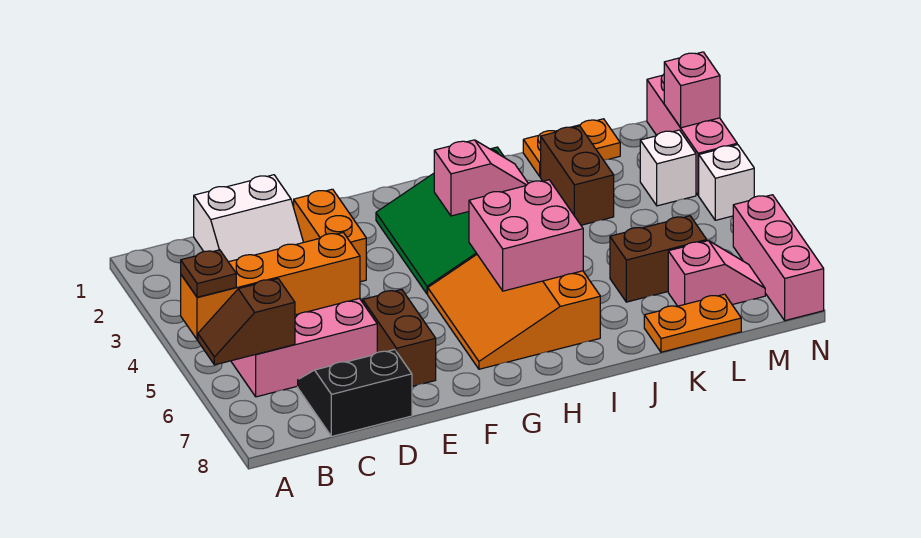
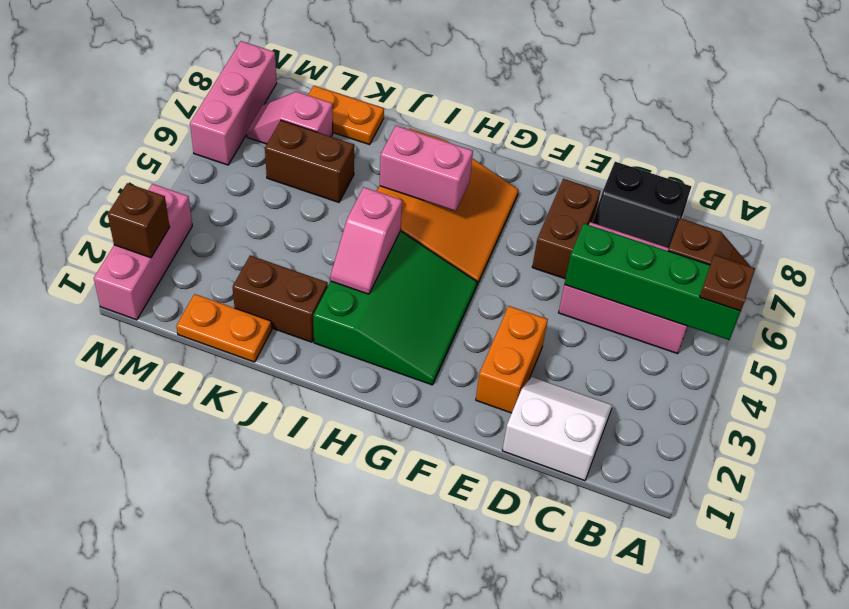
orange 1x4 brick [181,233,360,340] -> green 1x4 brick [564,223,741,340]
pink 1x2 slope [434,140,528,216] -> pink 1x2 slope turned to [330,187,402,294]
pink 2x2 brick [469,180,583,291] -> pink 1x2 brick [380,126,473,211]
brown 1x2 brick [541,126,614,225] -> brown 1x2 brick turned to [233,256,328,342]
white 1x1 brick [640,130,696,206] -> none
pink 1x1 brick [664,52,720,128] -> brown 1x1 brick [108,183,170,258]
white 1x1 brick [699,145,754,220] -> none

